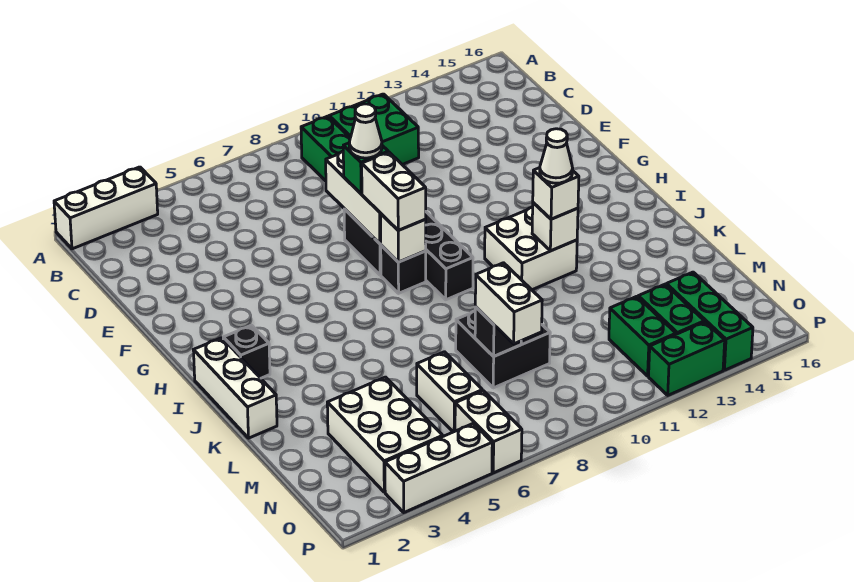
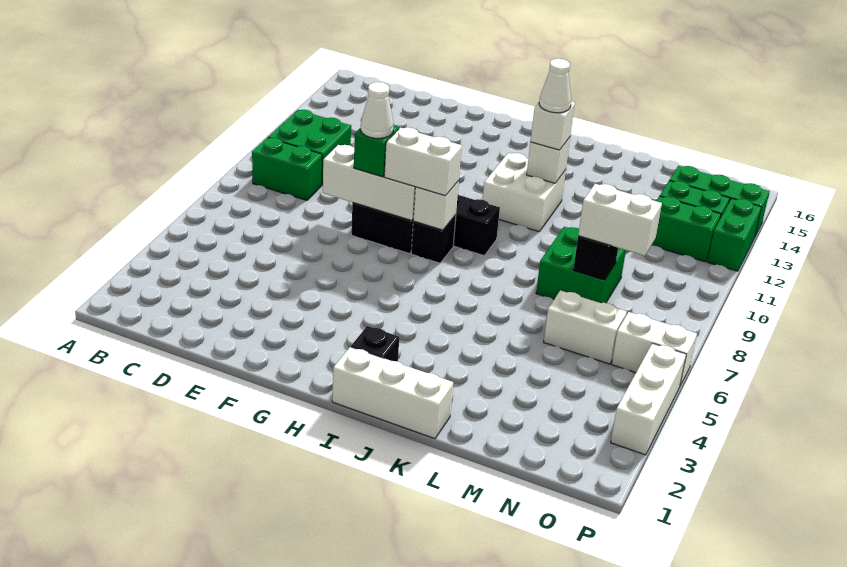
white 1x3 brick [54,167,158,249] -> none
black 2x2 brick [456,311,550,388] -> green 2x2 brick [536,227,626,303]
white 2x3 brick [327,377,443,492] -> none

